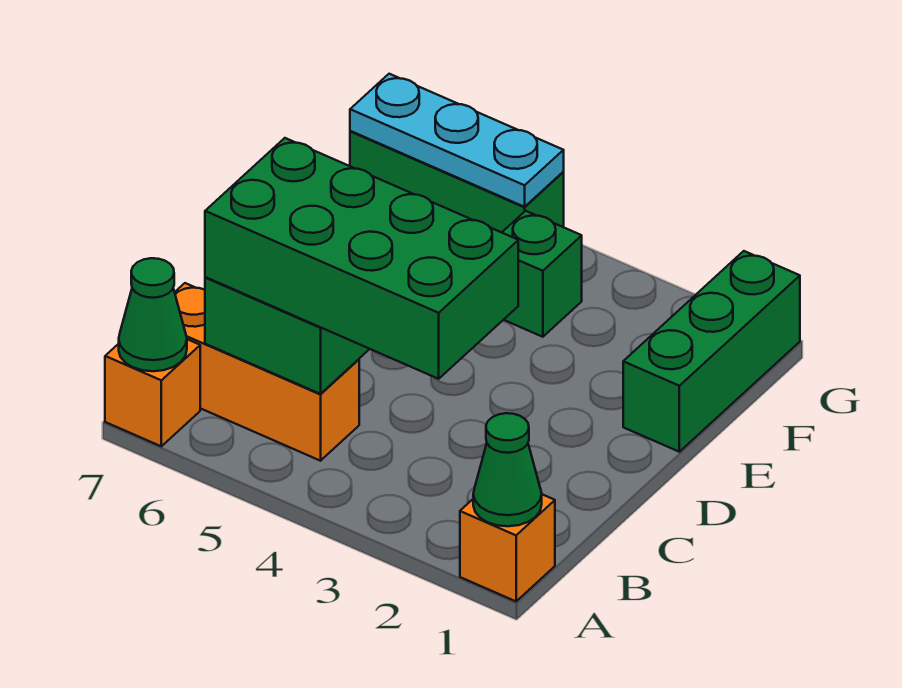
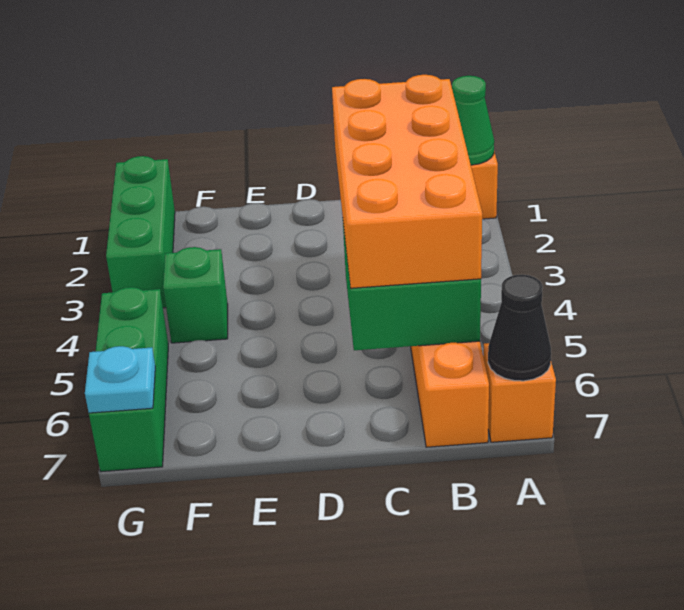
green 1x1 cone [119,258,187,371] -> black 1x1 cone [488,274,551,381]
green 2x4 brick [205,138,518,379] -> orange 2x4 brick [332,75,482,288]
green 1x3 brick [623,251,800,452] -> green 1x3 brick turned to [106,156,175,308]
cyan 1x3 plate [350,74,564,207] -> cyan 1x1 plate [85,346,155,413]

